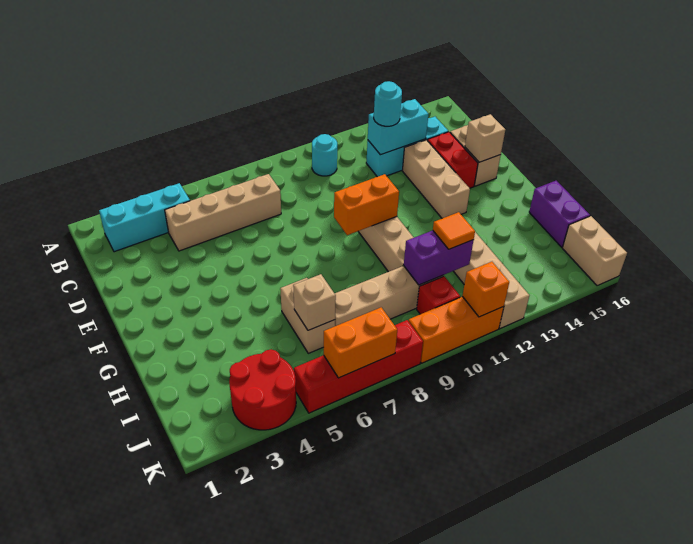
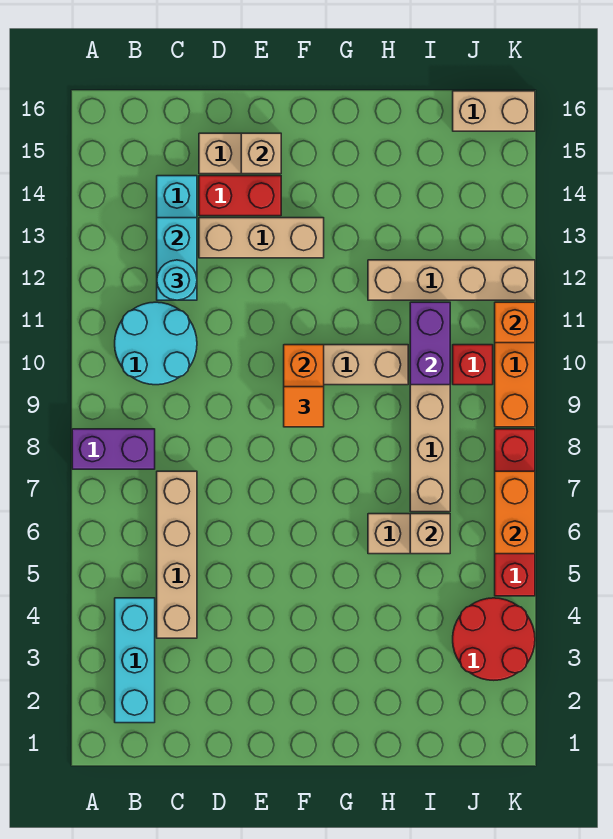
cyan 1x1 round brick [312,134,337,176] -> cyan 2x2 round brick [115,302,197,385]
purple 1x2 brick [529,181,590,247] -> purple 1x2 brick moved to [72,429,155,469]
orange 1x1 tile [433,212,475,249] -> orange 1x1 tile moved to [284,387,324,427]

